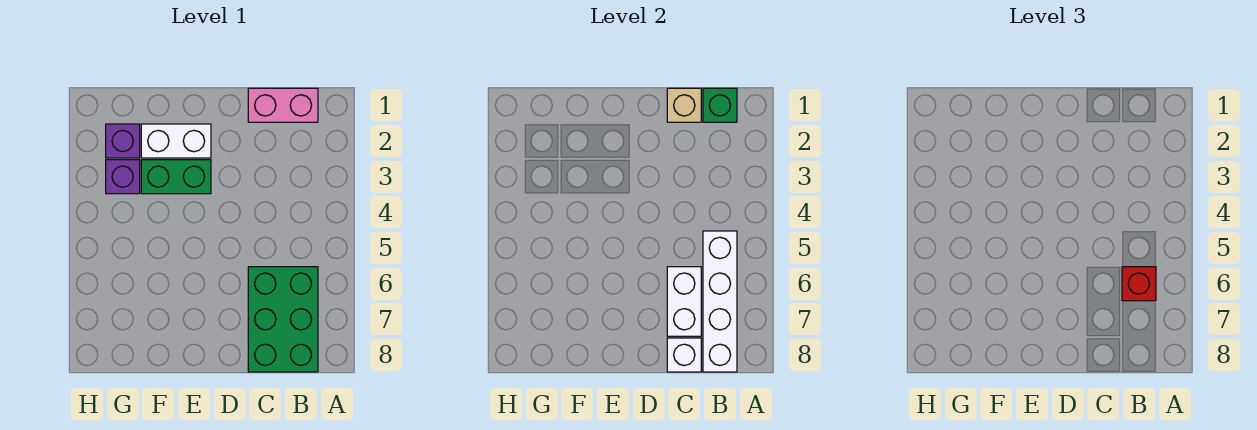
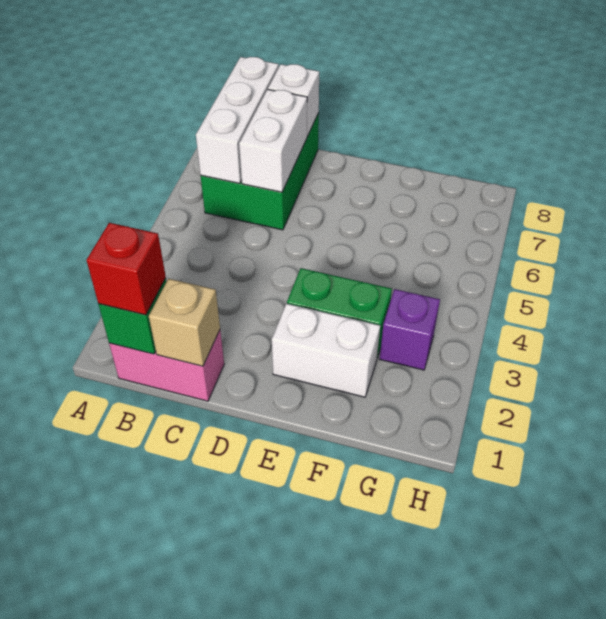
white 1x4 brick [703,231,737,372] -> white 1x3 brick [196,57,279,183]
red 1x1 brick [1122,267,1156,301] -> red 1x1 brick moved to [87,223,166,315]
purple 1x1 brick [106,124,140,158] -> none

